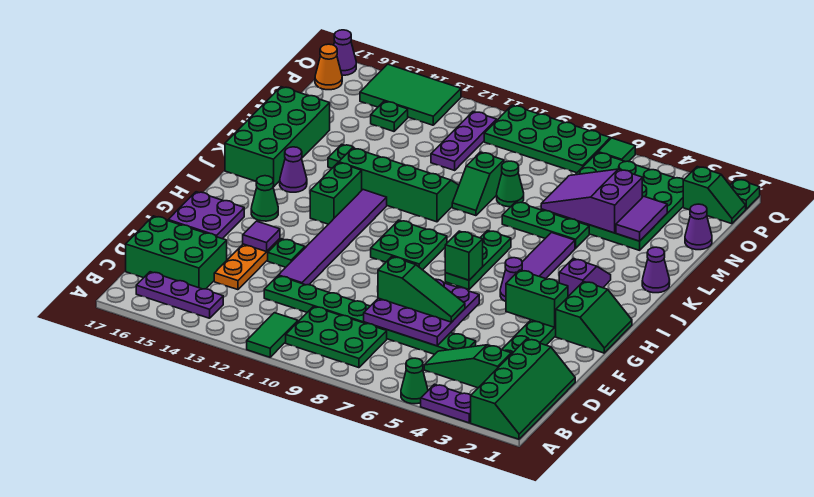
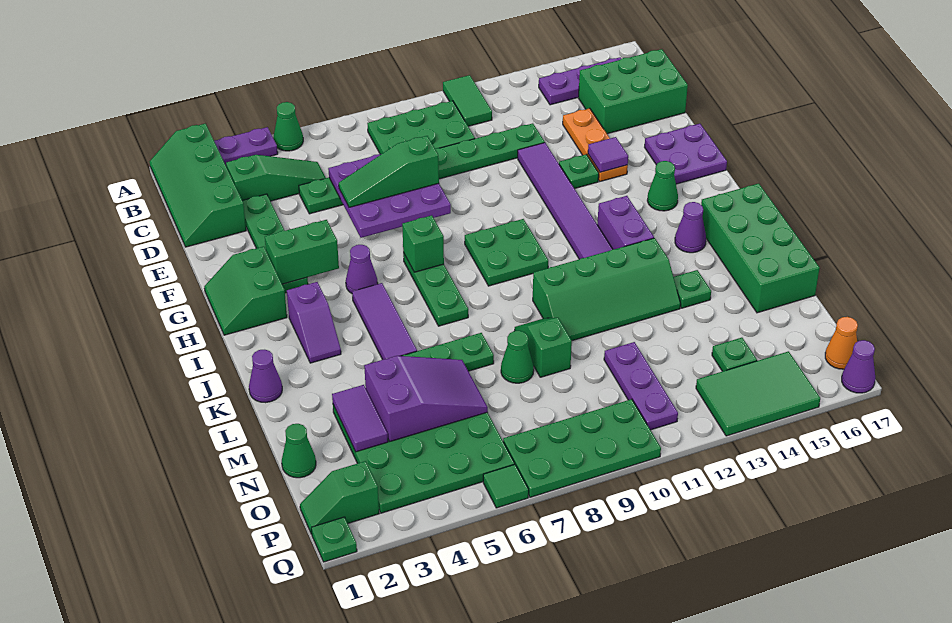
green 1x2 brick [310,163,362,224] -> purple 1x2 brick [597,196,654,249]
purple 1x1 cone [685,204,712,250] -> green 1x1 cone [282,424,316,478]

